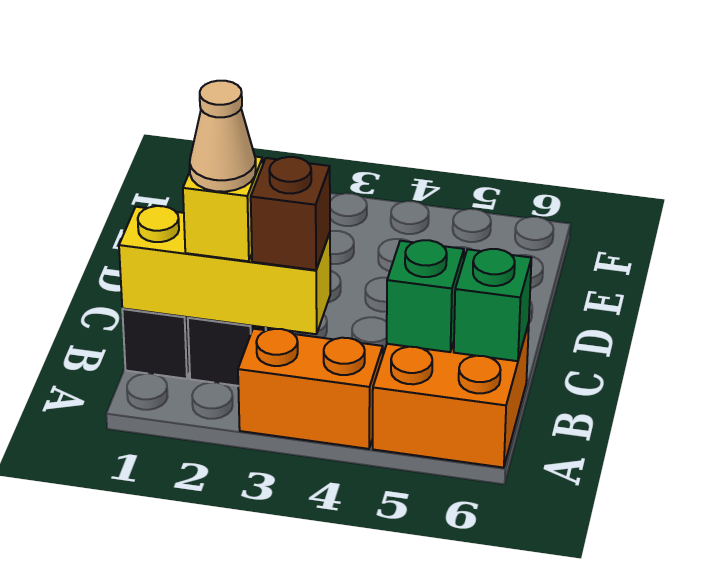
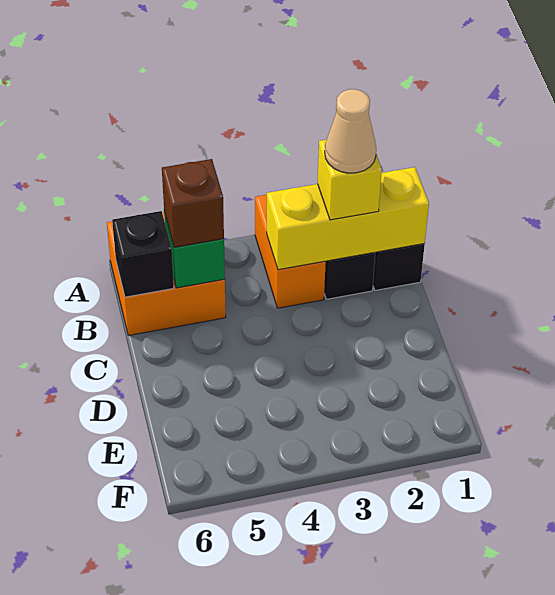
orange 1x2 brick [238,329,383,449] -> orange 1x2 brick turned to [255,195,326,308]
brown 1x1 brick [251,157,330,270] -> brown 1x1 brick moved to [162,159,224,247]
green 1x1 brick [454,249,531,361] -> black 1x1 brick [112,211,174,297]

